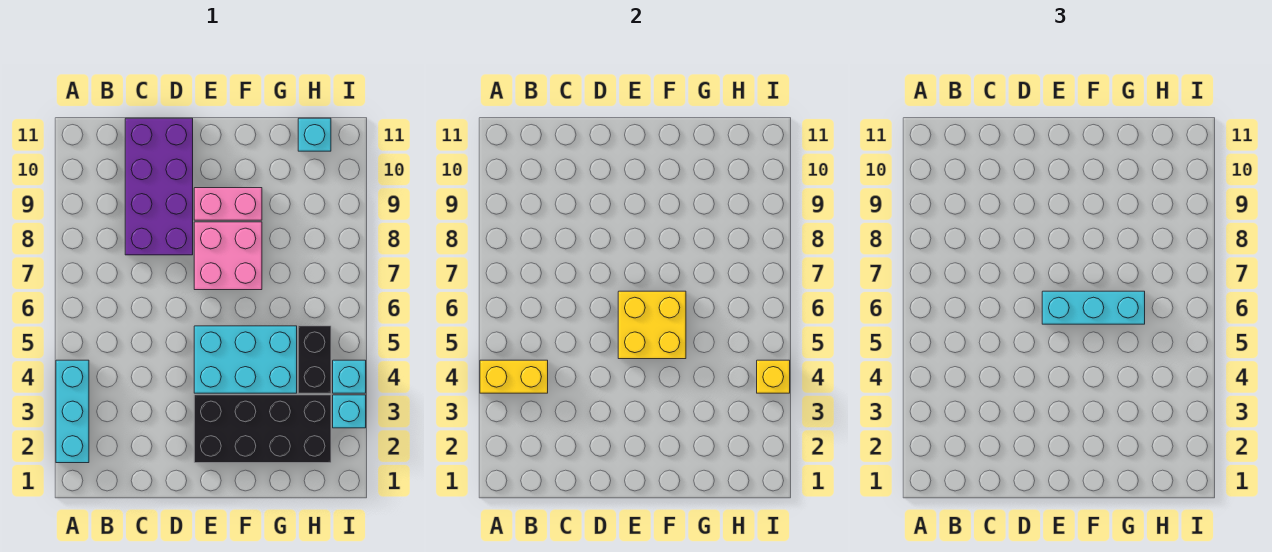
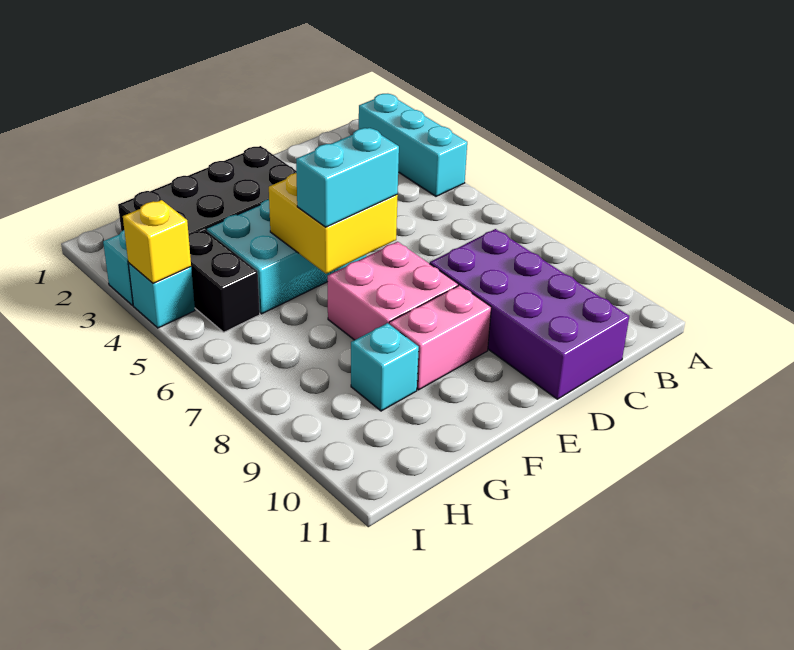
yellow 1x2 brick [480,360,548,393] -> none
cyan 1x3 brick [1042,291,1145,324] -> cyan 1x2 brick [296,128,399,227]
cyan 1x1 brick [298,118,331,151] -> cyan 1x1 brick moved to [351,323,419,411]

